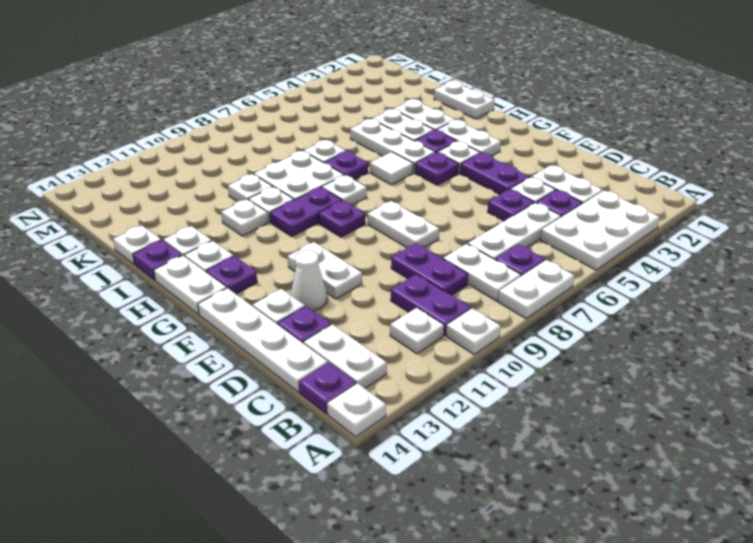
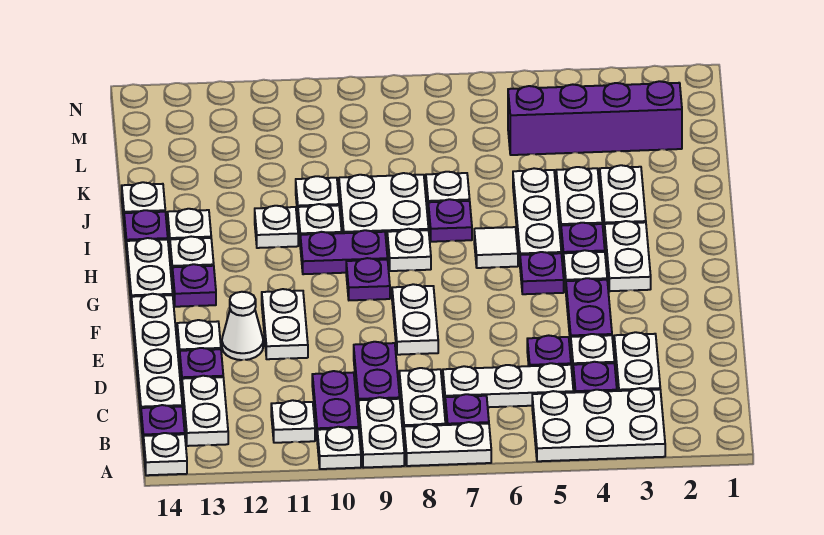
white 1x2 plate [434,81,495,119] -> white 1x2 plate moved to [358,397,404,468]
none -> purple 1x4 brick [508,81,682,155]

